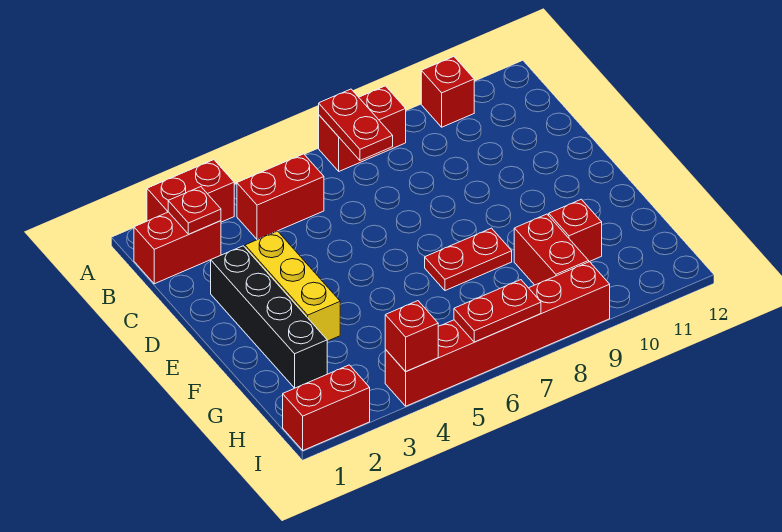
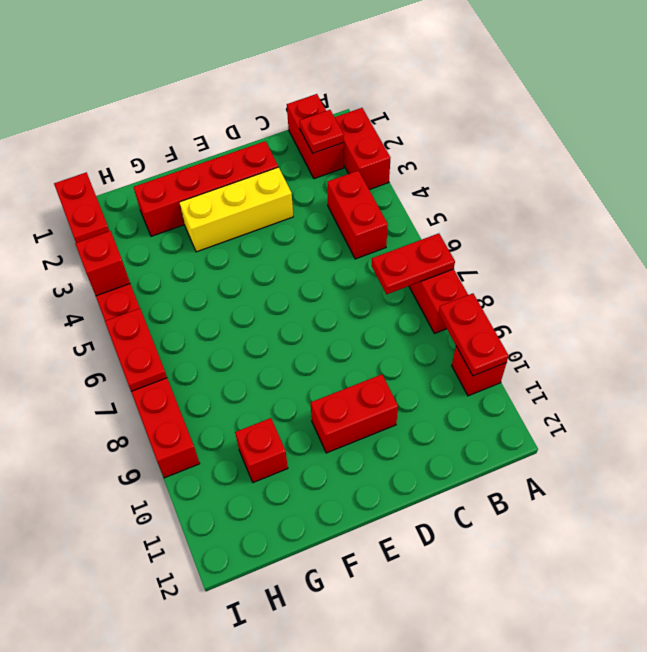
black 1x4 brick [211,246,327,388] -> red 1x4 brick [134,141,278,236]
red 1x2 plate [425,228,512,291] -> red 1x2 plate moved to [439,293,509,376]
red 1x2 brick [514,214,589,285] -> red 1x2 brick moved to [311,374,398,453]

